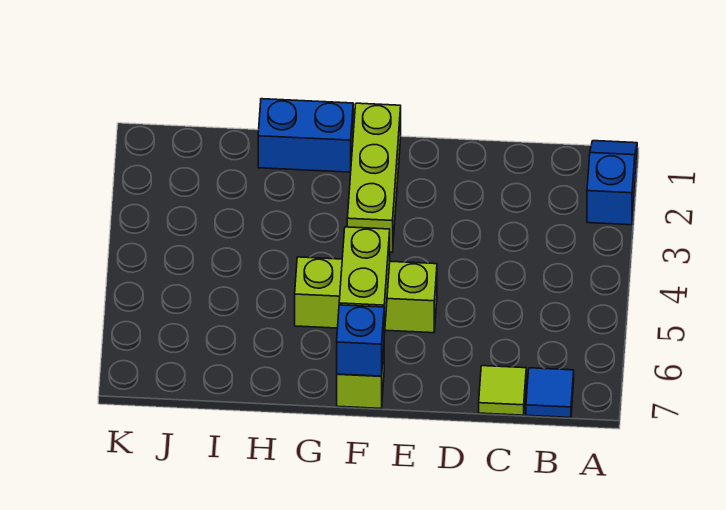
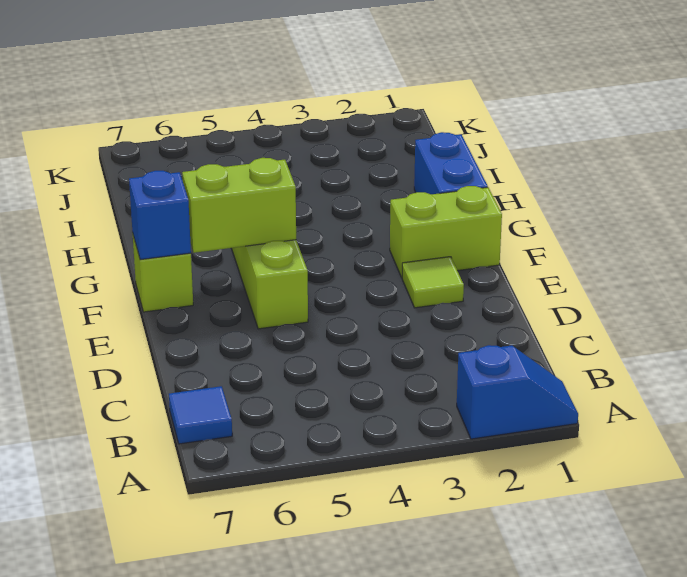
lime 1x1 tile [479,366,526,415] -> lime 1x1 tile moved to [402,257,464,308]
lime 1x3 brick [347,103,401,252] -> lime 1x2 brick [390,186,502,277]

